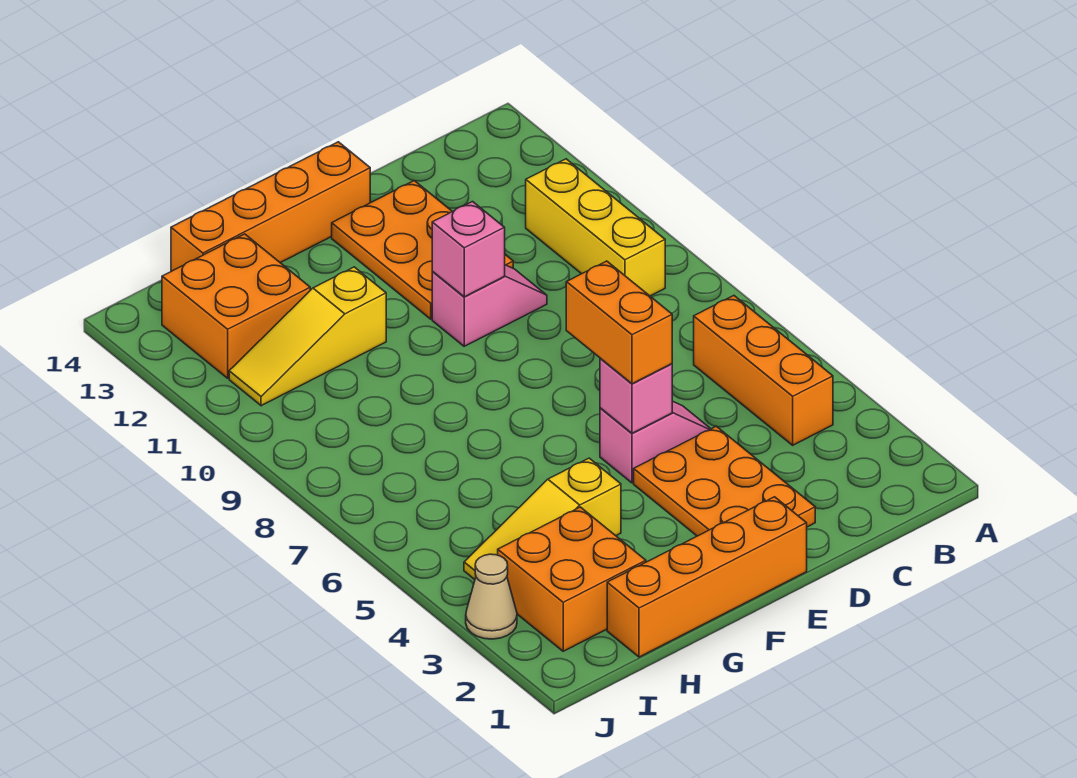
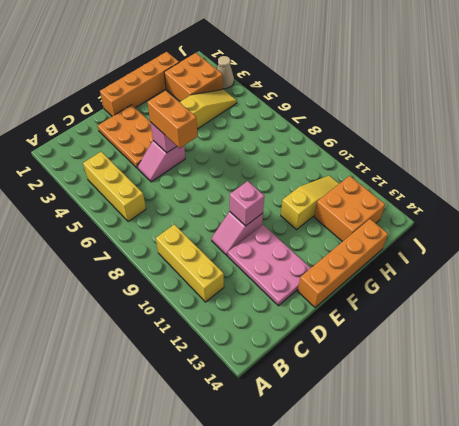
orange 1x3 brick [694,296,833,445] -> yellow 1x3 brick [83,152,146,222]
orange 2x3 plate [332,181,513,319] -> pink 2x3 plate [228,225,310,306]

